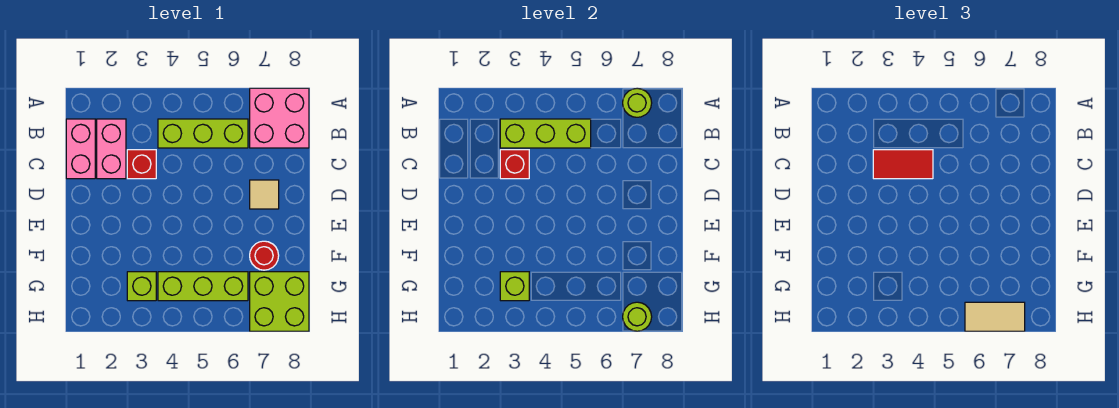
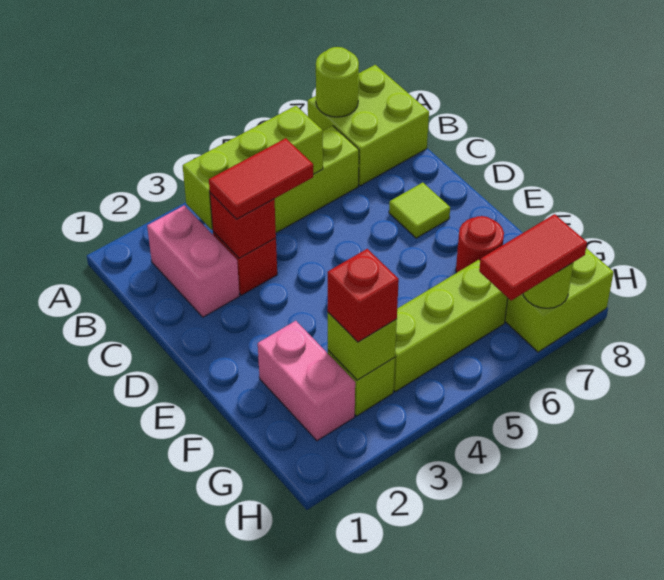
pink 2x2 brick [250,88,309,148] -> lime 2x2 brick [308,65,429,186]
pink 1x2 brick [66,119,95,179] -> pink 1x2 brick moved to [258,321,355,441]
tan 1x1 tile [250,180,279,209] -> lime 1x1 tile [389,182,450,238]
none -> red 1x1 brick [328,249,399,342]
tan 1x2 tile [965,302,1025,331] -> red 1x2 tile [479,214,587,301]

